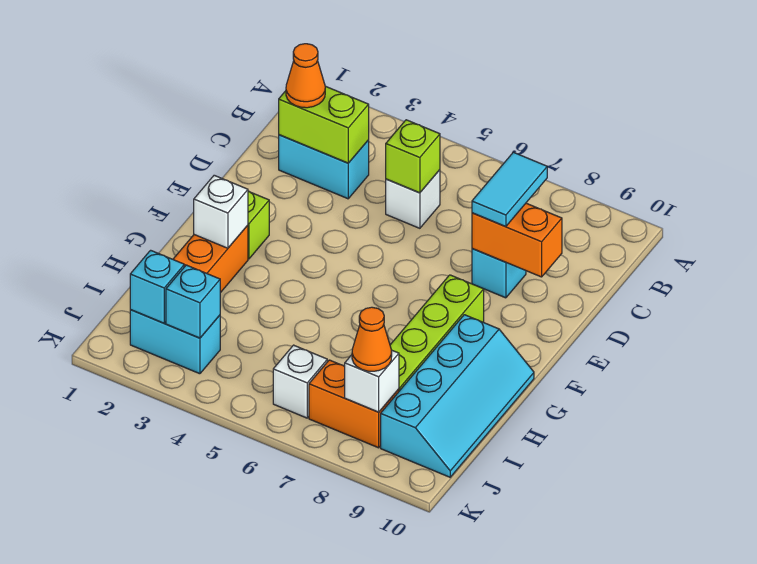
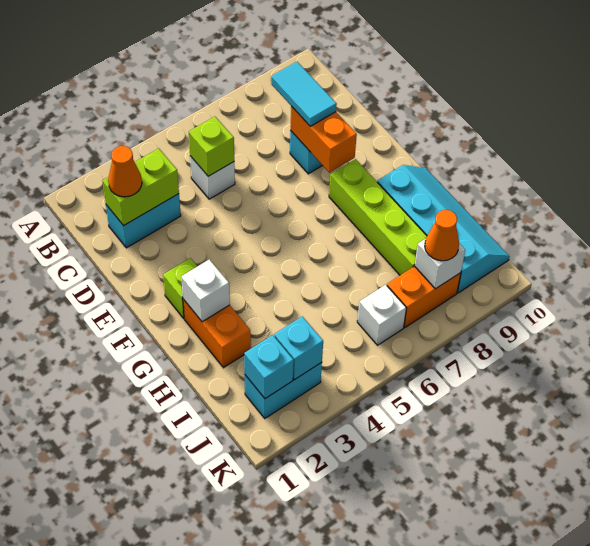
orange 1x2 brick [472,203,562,277] -> orange 1x2 brick turned to [291,106,357,173]

